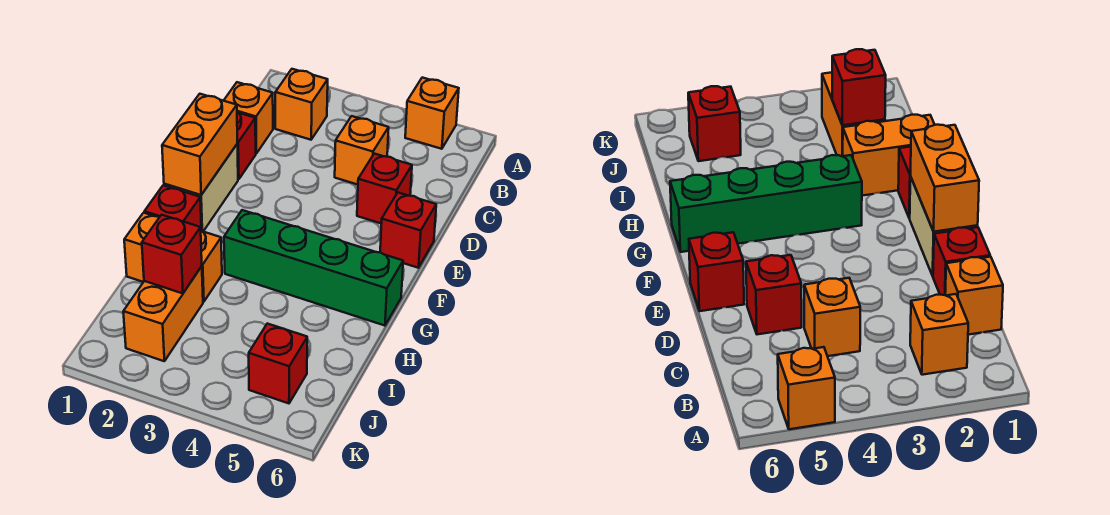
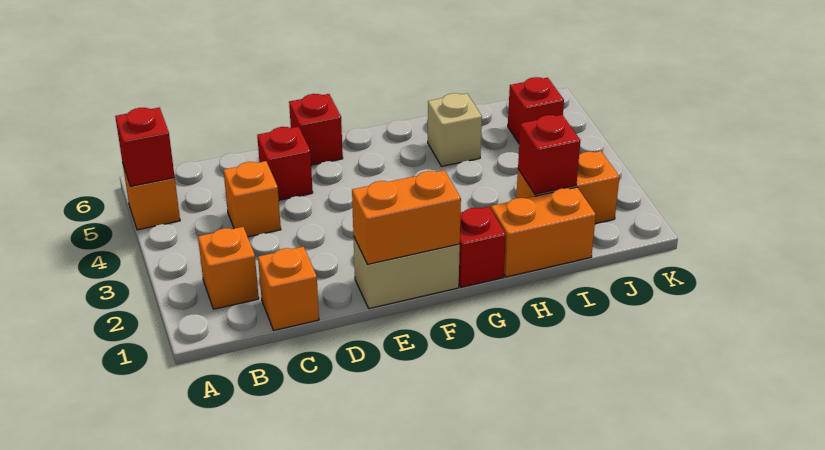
red 1x1 brick [237,112,256,179] -> red 1x1 brick moved to [115,108,175,186]
green 1x4 brick [224,210,403,326] -> none
orange 1x2 brick [124,213,222,302] -> orange 1x2 brick turned to [491,187,596,277]
none -> tan 1x1 brick [428,93,482,166]

